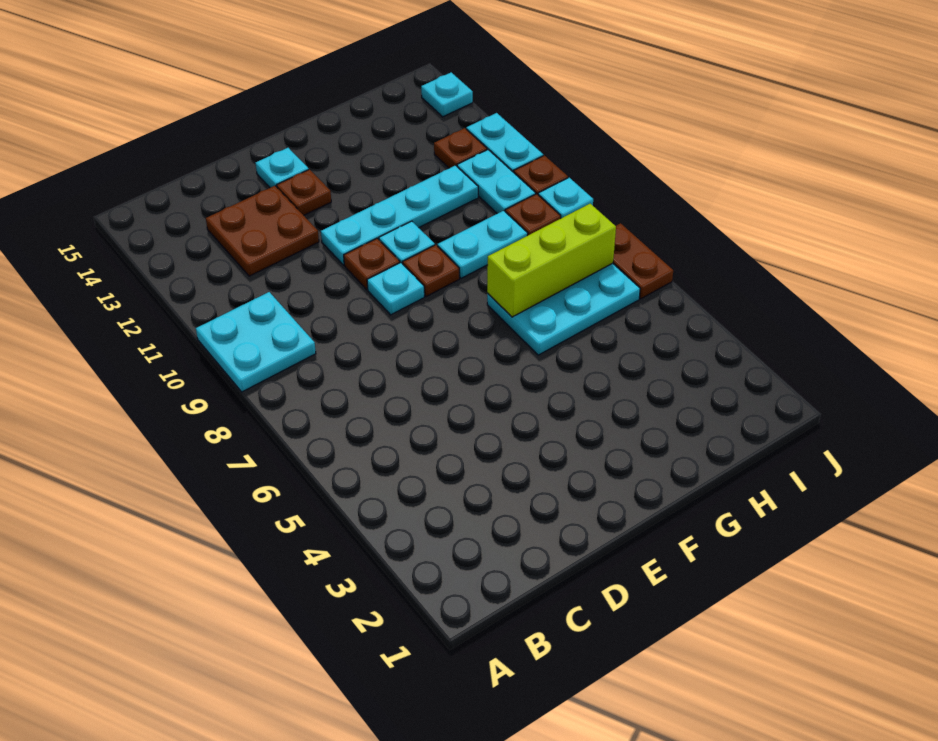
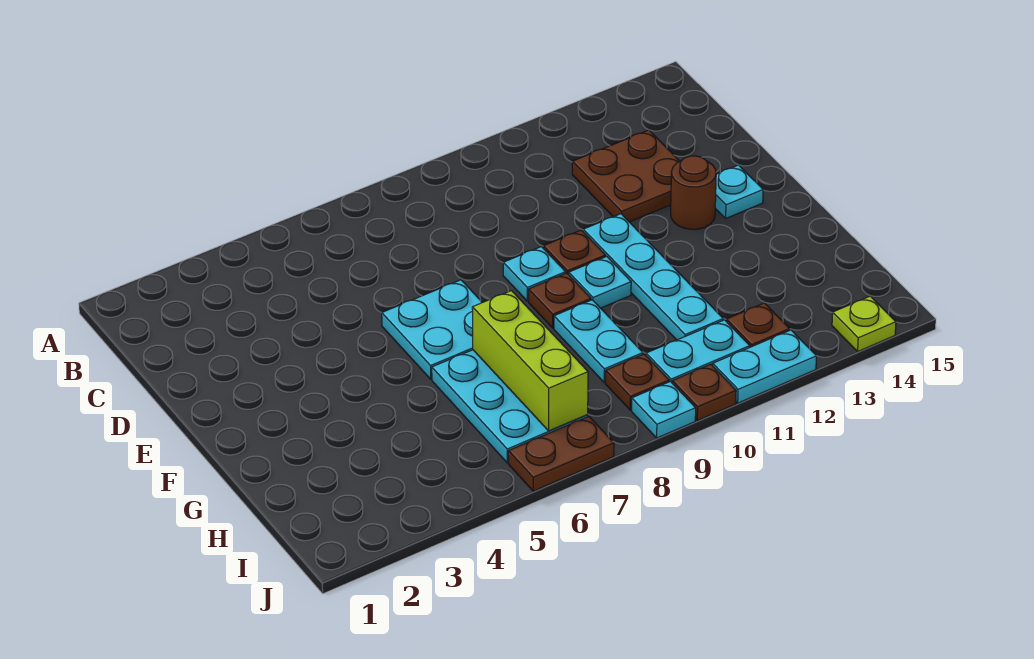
cyan 2x2 plate [196,292,316,392] -> cyan 2x2 plate moved to [382,280,482,379]
brown 1x1 plate [277,169,331,215] -> brown 1x1 round brick [671,156,716,229]
cyan 1x1 plate [421,72,473,117] -> lime 1x1 plate [832,296,896,351]

